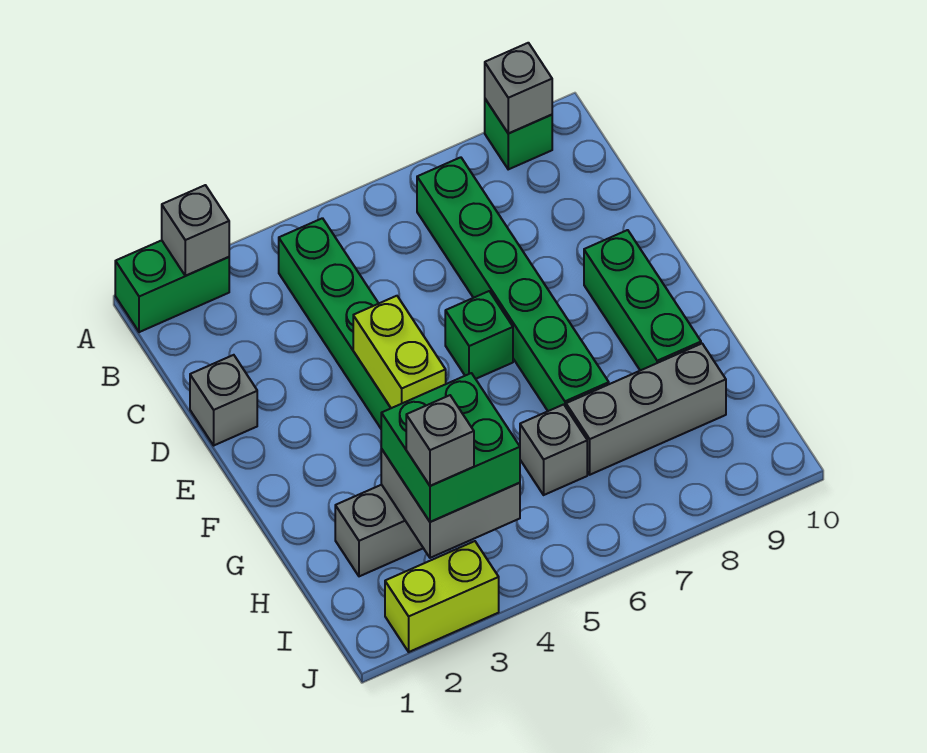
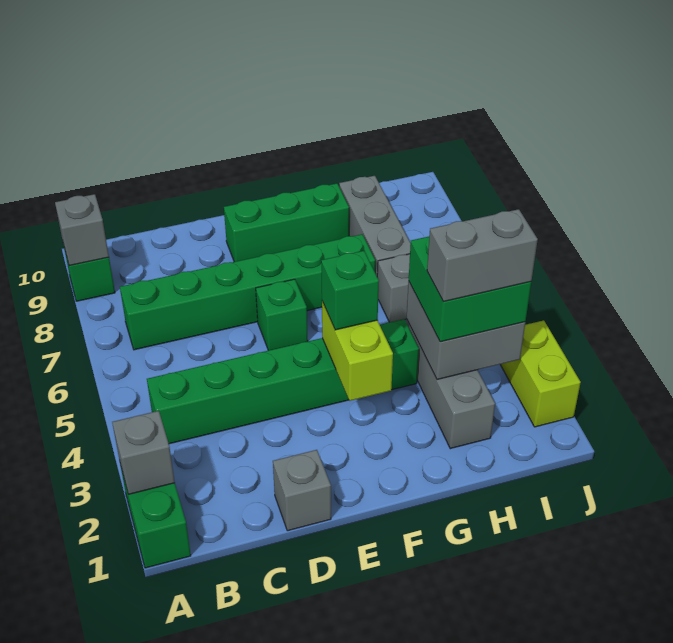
lime 1x2 brick [353,296,446,408] -> lime 1x2 brick turned to [322,301,393,401]
none -> green 1x1 brick [321,251,379,330]
grey 1x1 brick [406,395,474,486] -> grey 1x2 brick [427,209,538,302]

